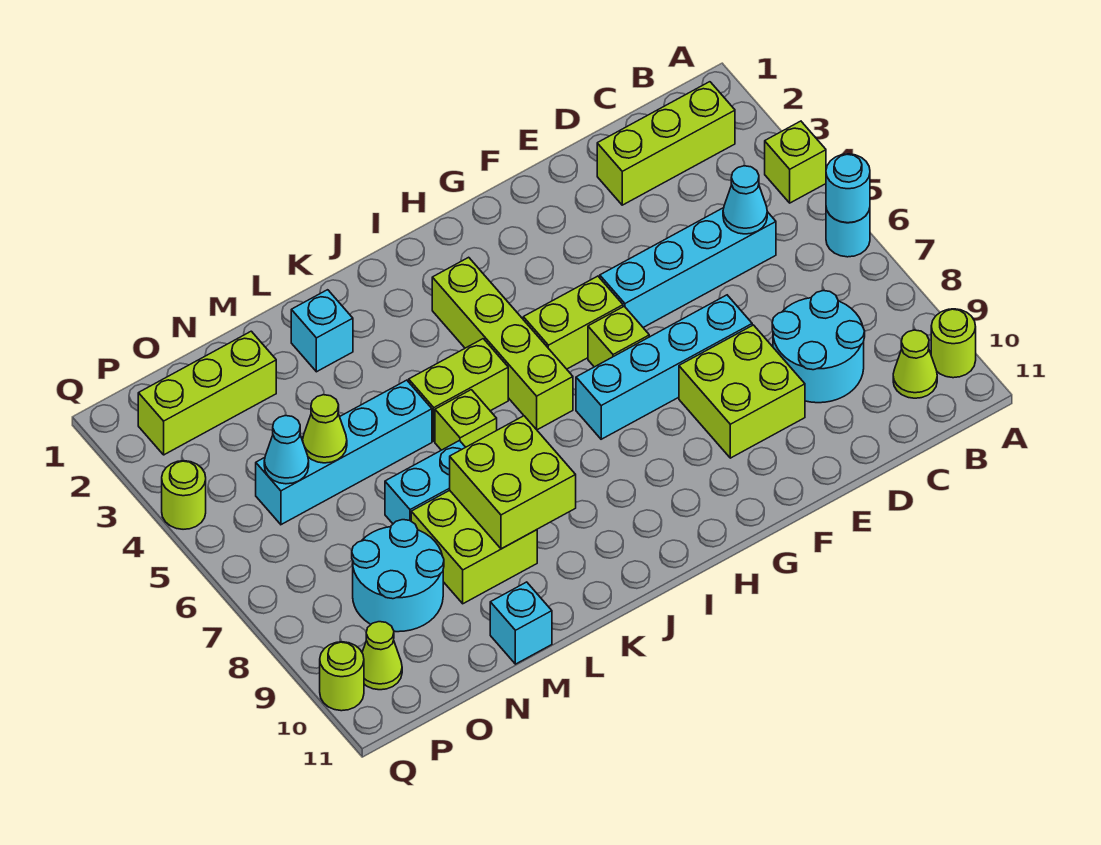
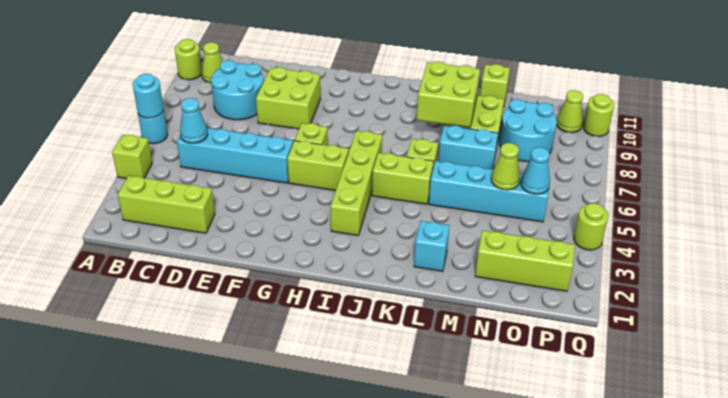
cyan 1x4 brick [576,295,752,439] -> none
cyan 1x1 brick [490,582,552,664] -> lime 1x1 brick [480,64,510,107]

